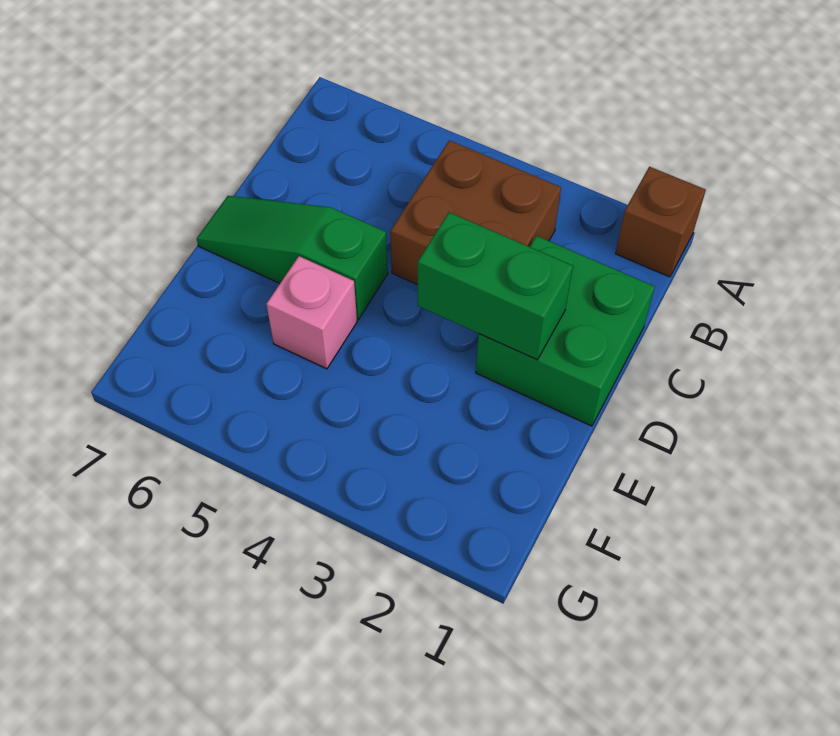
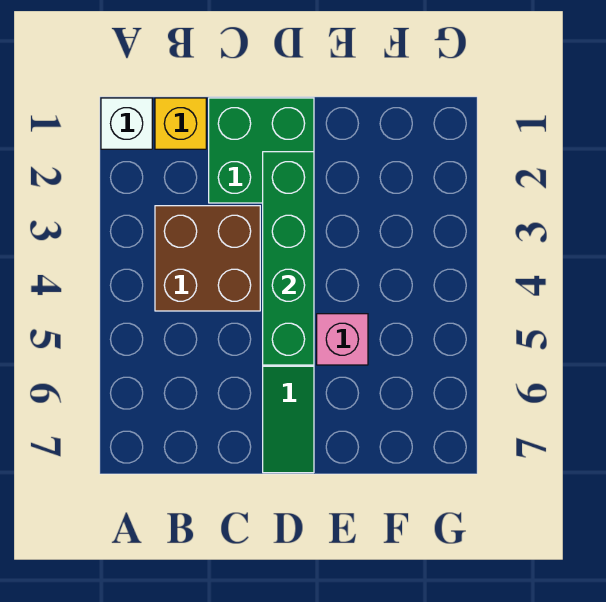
brown 1x1 brick [615,167,706,277] -> white 1x1 brick [101,98,152,149]
none -> yellow 1x1 brick [155,98,206,149]
green 1x2 brick [418,212,573,360] -> green 1x4 brick [263,152,314,365]

